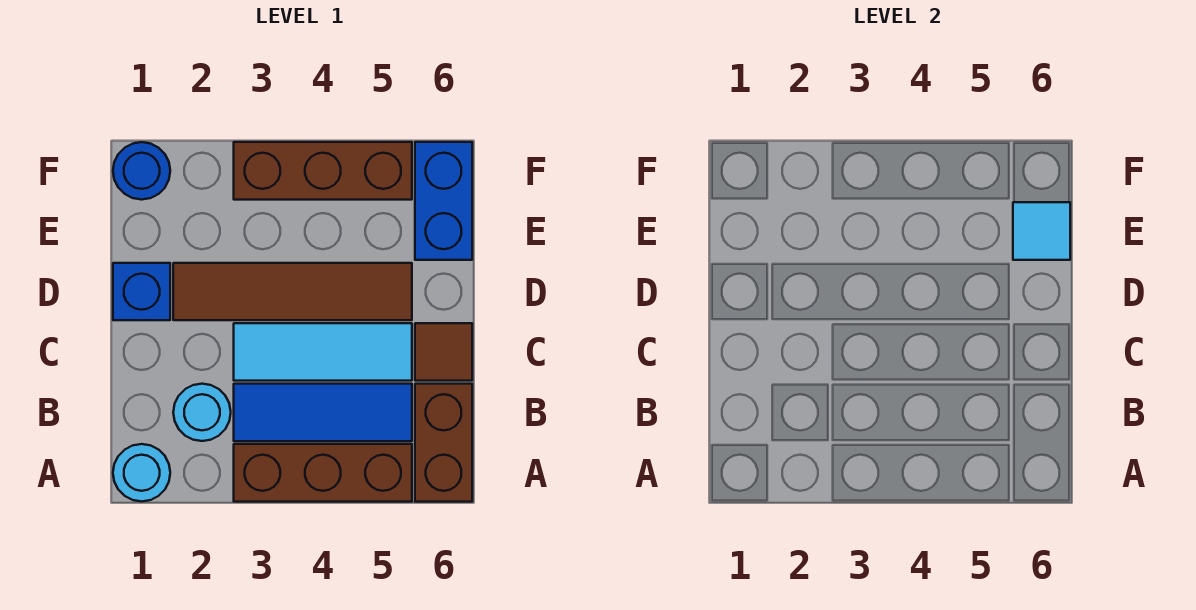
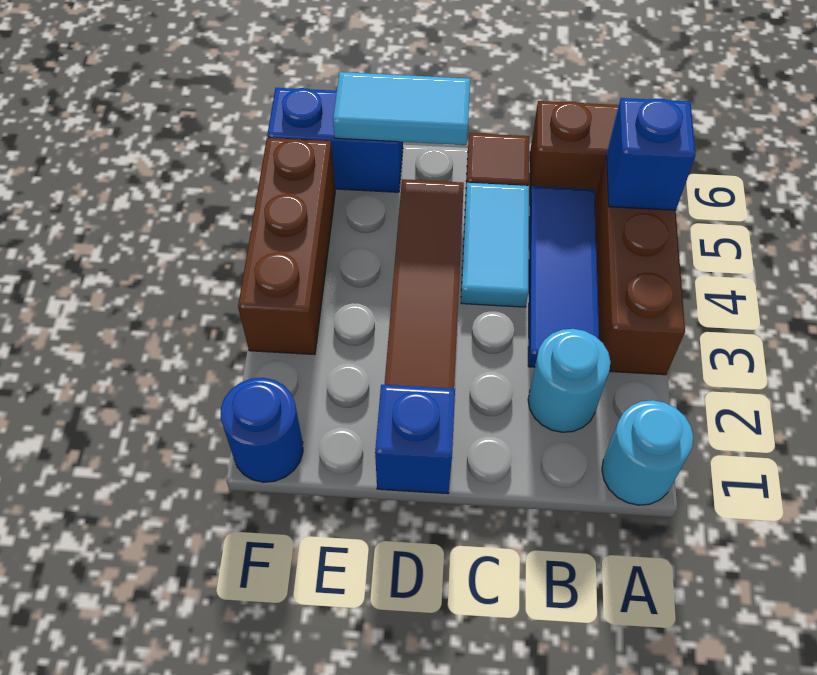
none -> blue 1x1 brick [606,98,696,210]
cyan 1x3 tile [234,323,412,381] -> cyan 1x2 tile [461,183,529,307]
cyan 1x1 tile [1013,202,1070,260] -> cyan 1x2 tile [333,72,470,145]

